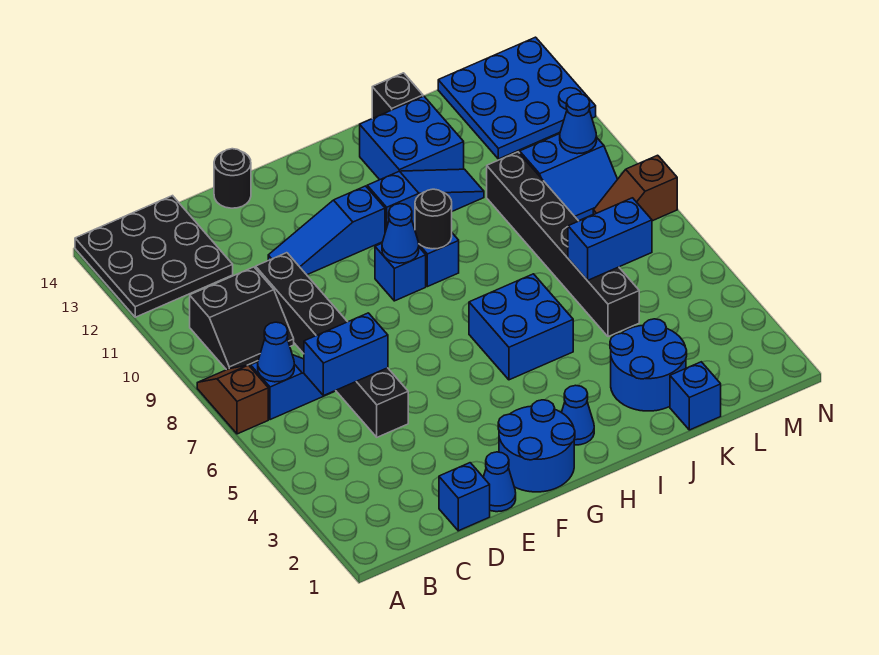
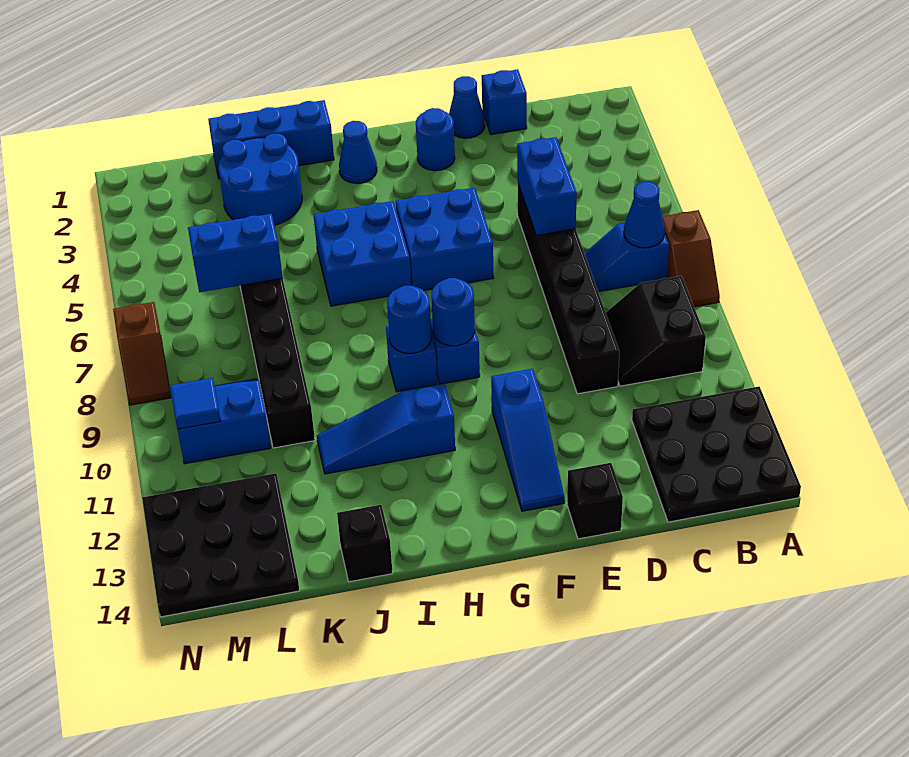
black 2x2 slope [190,267,294,370] -> black 2x2 slope turned to [606,276,706,386]
blue 1x2 brick [304,313,388,396] -> blue 1x2 brick turned to [517,137,577,235]
blue 1x3 slope [268,186,385,275] -> blue 1x3 slope turned to [491,369,565,511]
black 1x1 round brick [214,149,251,208] -> black 1x1 brick [567,463,623,539]
blue 2x2 round brick [498,400,575,492] -> blue 1x1 round brick [416,108,455,171]
blue 1x1 cone [382,204,419,263] -> blue 1x1 round brick [431,278,475,346]
black 1x1 round brick [415,189,452,249] -> blue 1x1 round brick [387,285,431,353]
blue 2x2 brick [360,96,464,180] -> blue 2x2 brick moved to [396,188,493,290]
blue 1x1 brick [670,362,721,430] -> blue 1x3 brick [208,100,334,179]
blue 3x3 plate [438,37,596,159] -> black 3x3 plate [142,473,300,617]
brown 1x2 slope [593,155,677,221] -> brown 1x2 slope turned to [113,302,171,405]
blue 1x1 cone [560,94,597,154] -> blue 1x1 tile [170,378,221,429]

